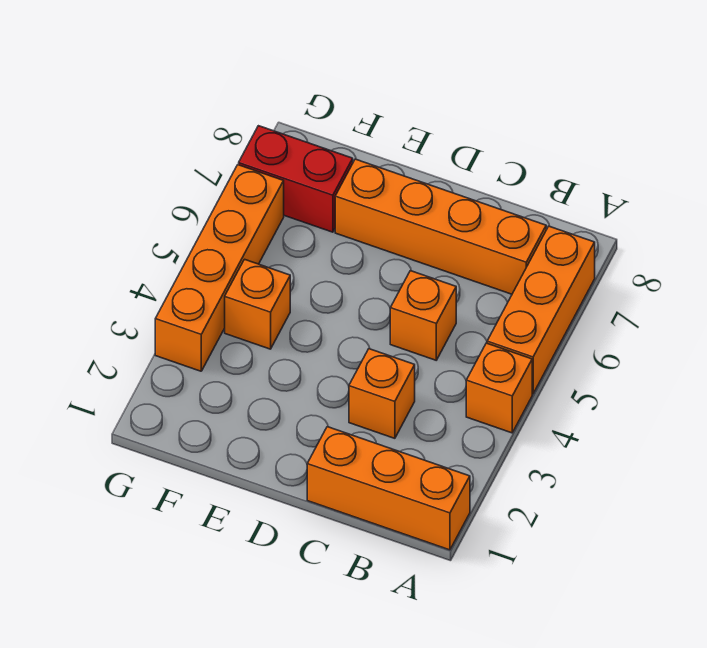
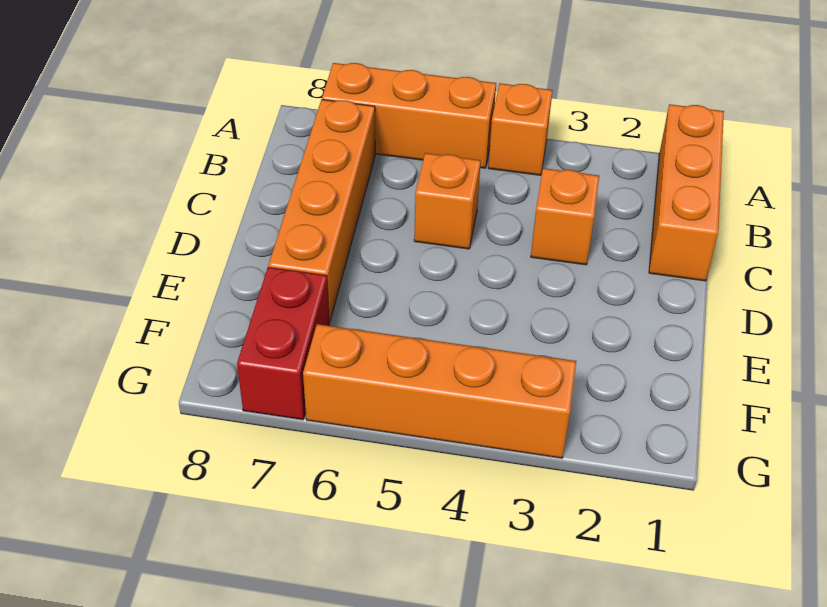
orange 1x1 brick [225,259,290,349] -> none

